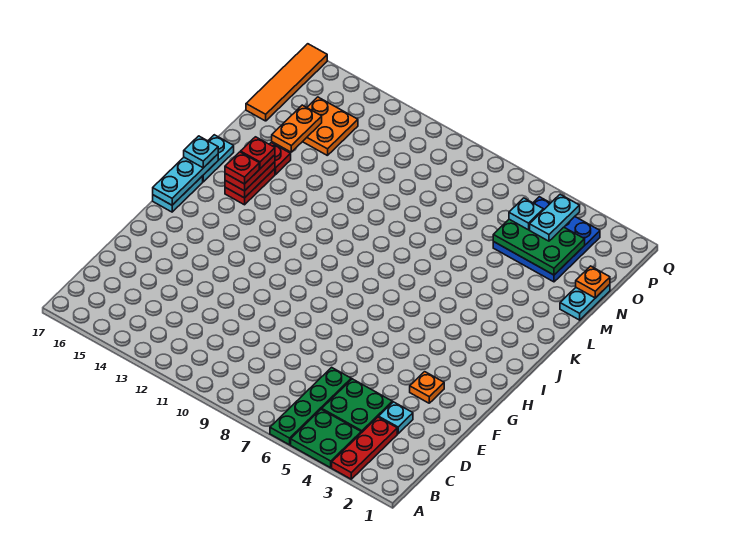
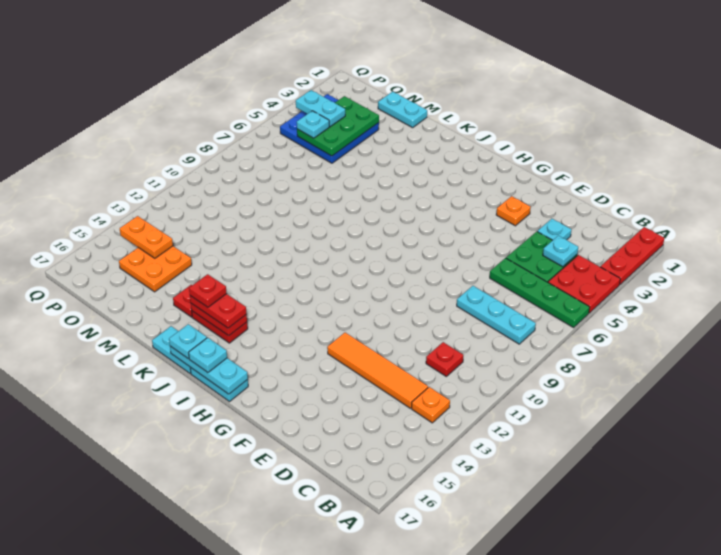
red 1x3 plate [332,417,397,479] -> red 1x3 plate turned to [600,227,664,285]
green 2x2 plate [291,409,361,468] -> red 2x2 plate [548,255,620,313]
none -> cyan 1x3 plate [457,286,536,344]
none -> cyan 1x1 plate [543,236,578,267]
none -> cyan 1x1 plate [189,338,227,372]
red 1x1 plate [225,152,259,184] -> red 1x1 plate moved to [426,342,463,376]
orange 1x2 plate [272,105,322,152] -> orange 1x2 plate moved to [120,216,173,258]
orange 1x1 plate [576,266,610,298] -> orange 1x1 plate moved to [412,387,450,423]
orange 1x4 tile [246,44,327,121] -> orange 1x4 tile moved to [327,333,428,408]

